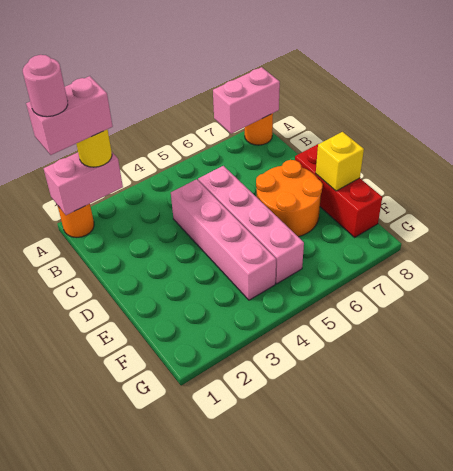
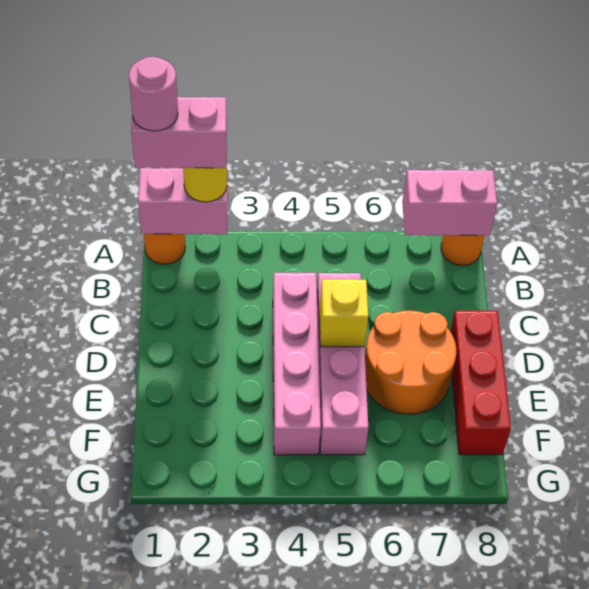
yellow 1x1 brick [316,132,364,191] -> yellow 1x1 brick moved to [320,279,368,347]

